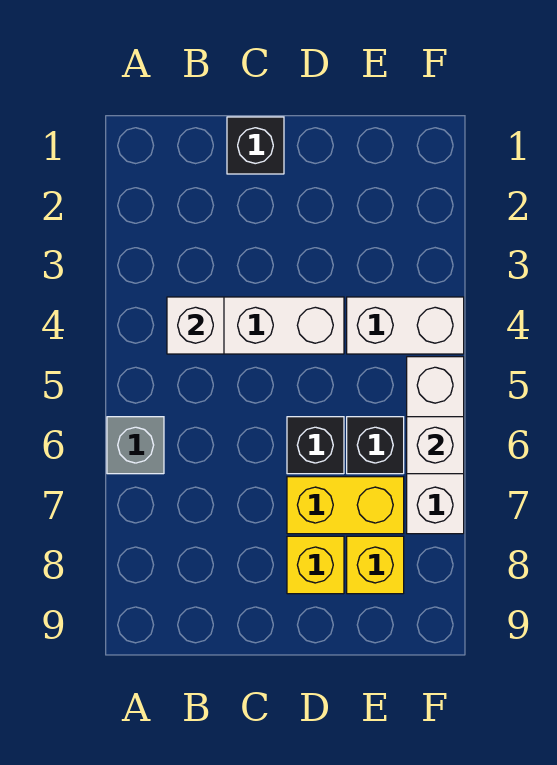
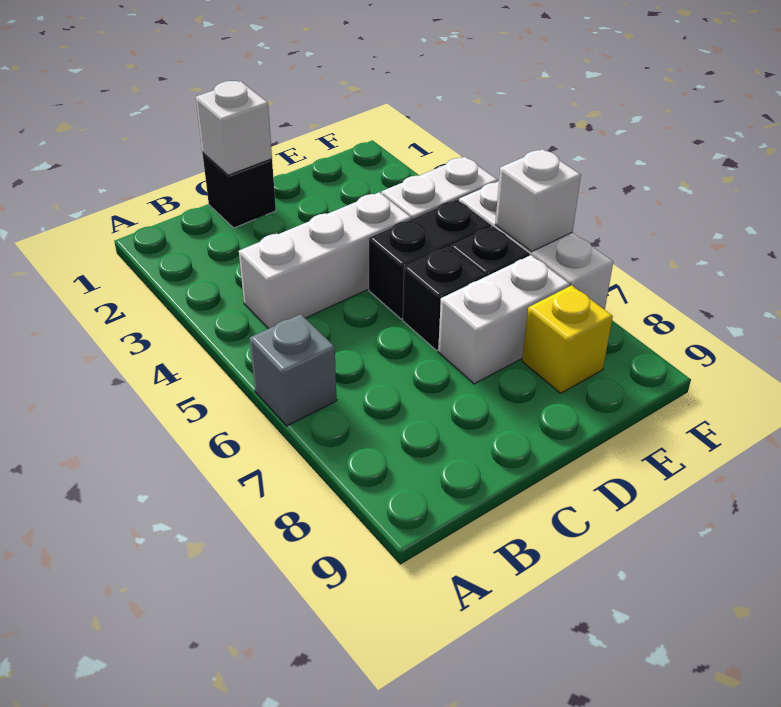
white 1x1 brick [167,297,224,354] -> white 1x1 brick moved to [196,81,272,175]
none -> black 1x2 brick [369,200,491,319]
yellow 1x2 brick [287,477,404,534] -> white 1x2 brick [438,255,570,384]
yellow 1x1 brick [287,536,344,594] -> none

